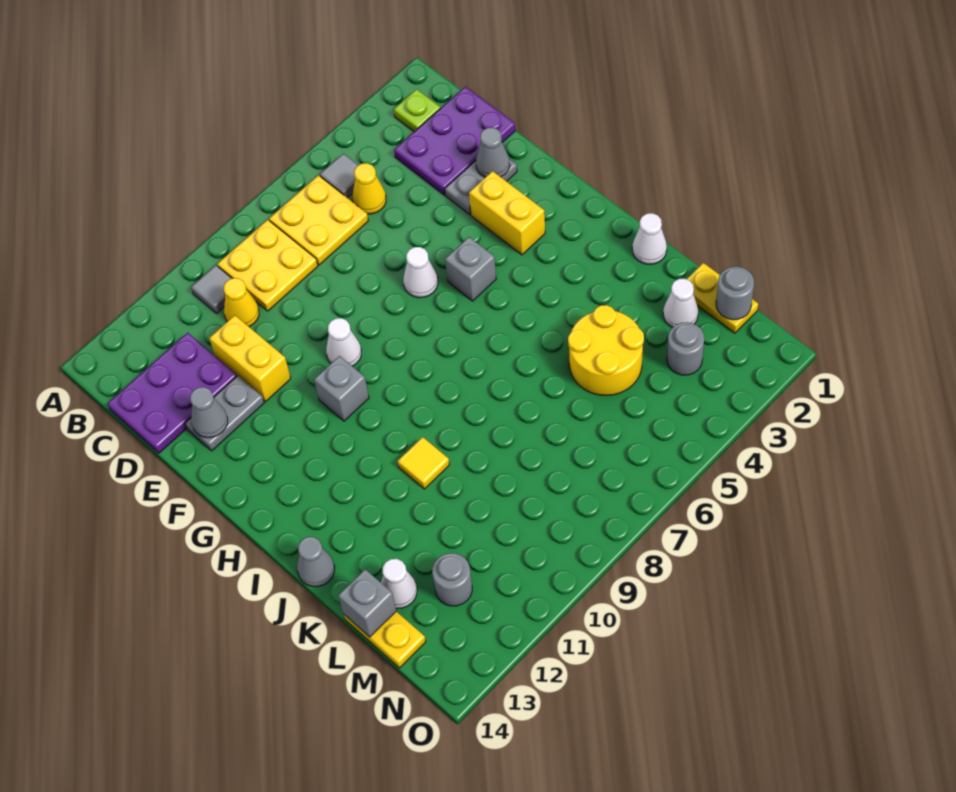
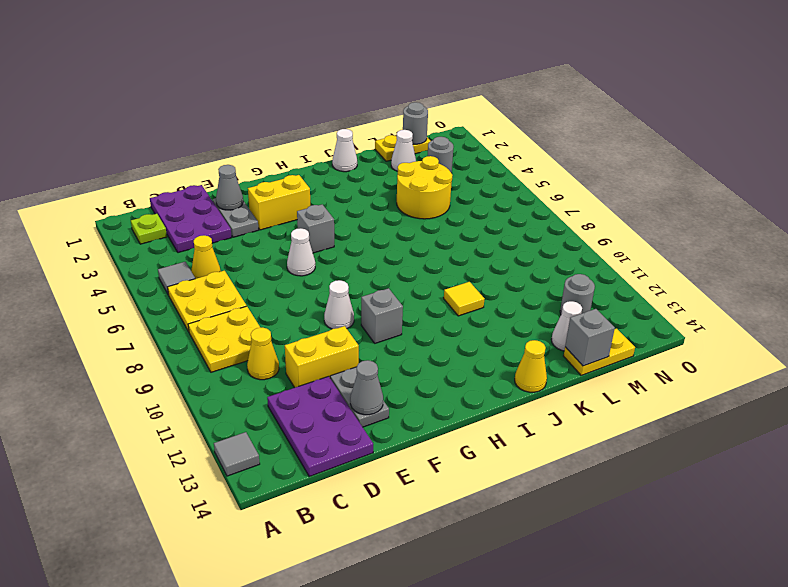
grey 1x1 tile [191,265,232,313] -> grey 1x1 tile moved to [214,432,260,476]
grey 1x1 cone [297,537,335,587] -> yellow 1x1 cone [515,340,547,392]

